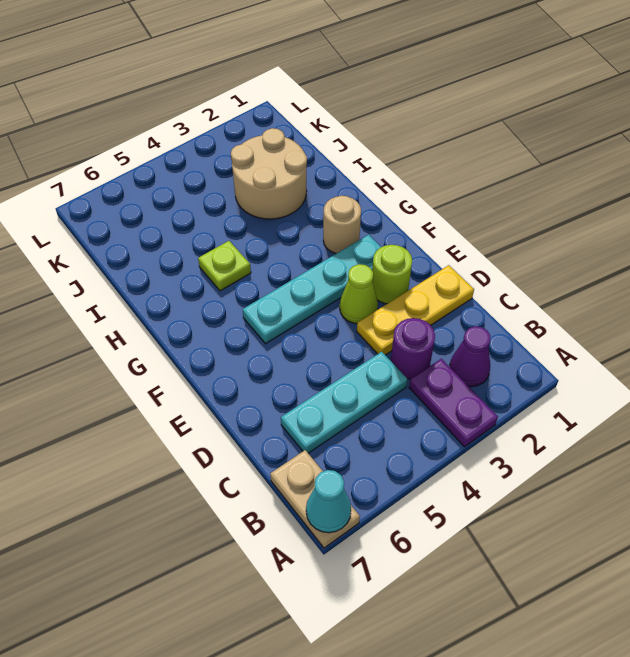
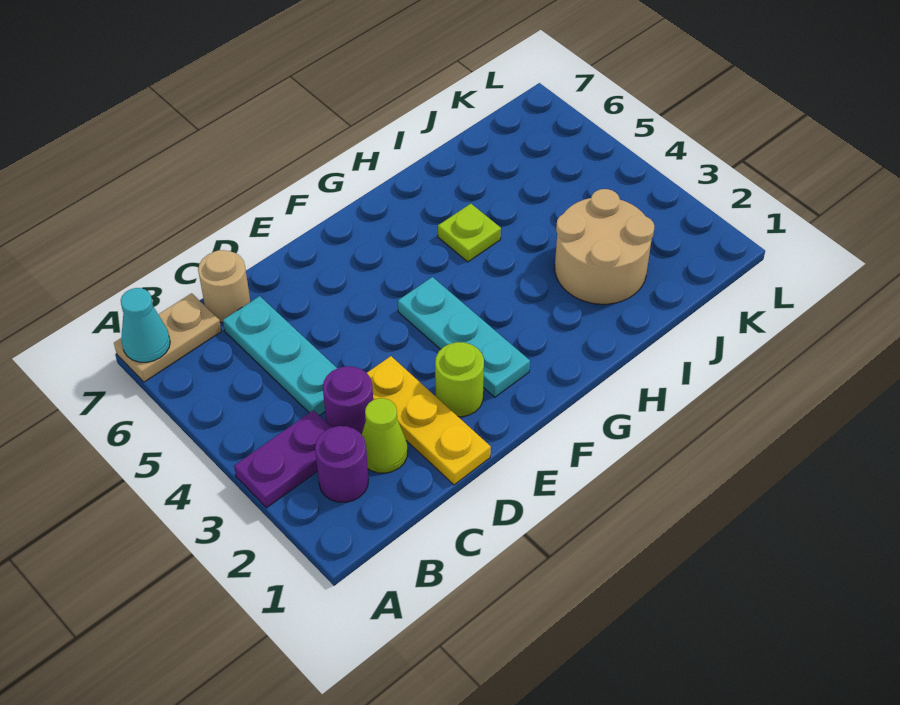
purple 1x1 cone [450,326,490,387] -> purple 1x1 round brick [315,426,369,502]
lime 1x1 cone [340,264,378,324] -> lime 1x1 cone moved to [362,398,408,473]
cyan 1x4 plate [243,235,381,344] -> cyan 1x3 plate [398,277,530,397]
tan 1x1 round brick [323,196,361,254] -> tan 1x1 round brick moved to [198,250,250,323]

